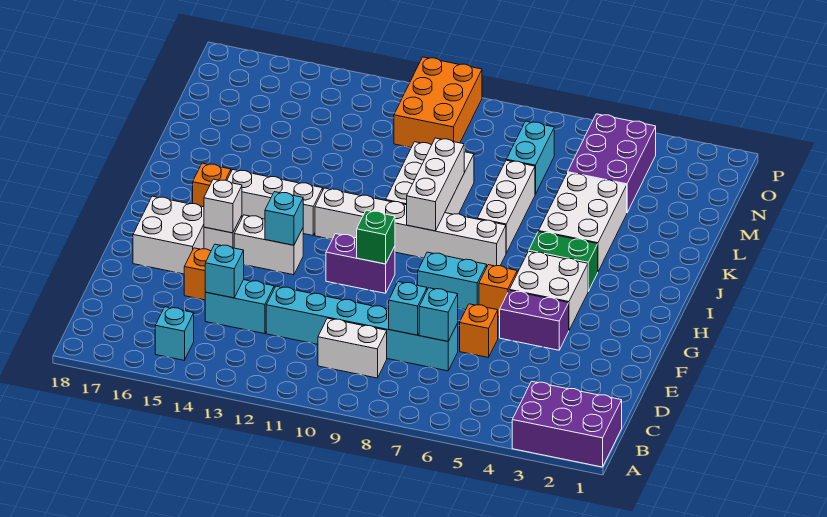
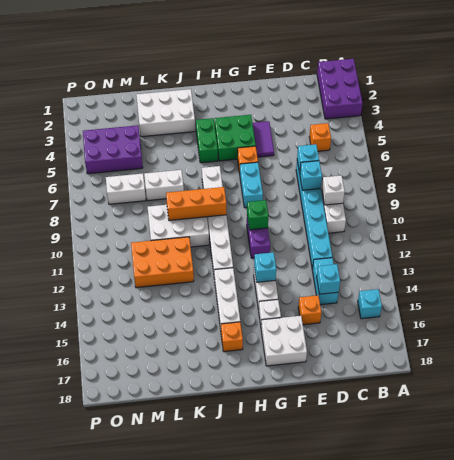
orange 1x1 brick [460,304,498,357] -> orange 1x1 brick moved to [309,123,331,151]
purple 1x2 brick [500,291,569,350] -> purple 1x2 tile [252,121,274,157]
white 2x2 brick [509,251,588,330] -> green 2x2 brick [215,115,256,161]
white 1x1 brick [204,179,242,233] -> white 1x1 brick moved to [322,176,345,205]
white 1x3 brick [407,138,464,231] -> orange 1x3 brick [166,187,226,220]
white 2x3 brick [538,173,627,271] -> white 2x3 brick moved to [136,89,195,137]
white 1x3 brick [477,160,535,253] -> white 1x2 brick [144,170,184,201]
cyan 1x2 brick [506,121,554,194] -> white 1x2 brick [106,173,146,204]
orange 2x3 brick [394,57,482,147] -> orange 2x3 brick moved to [131,237,194,288]

